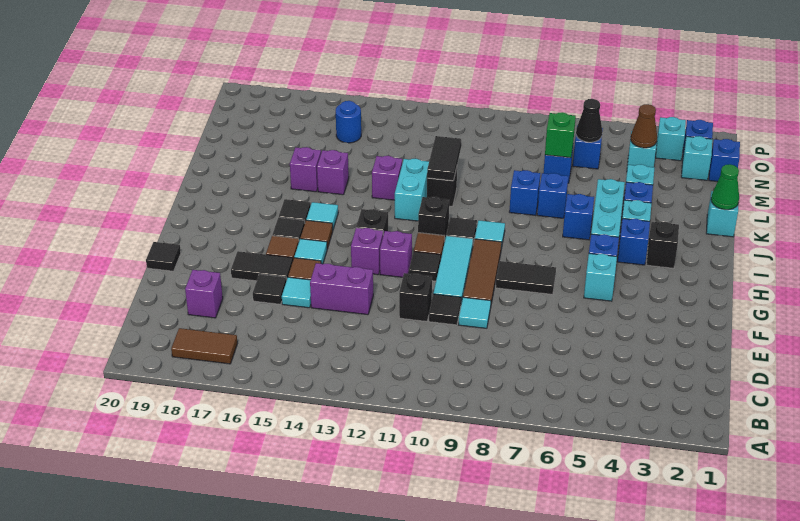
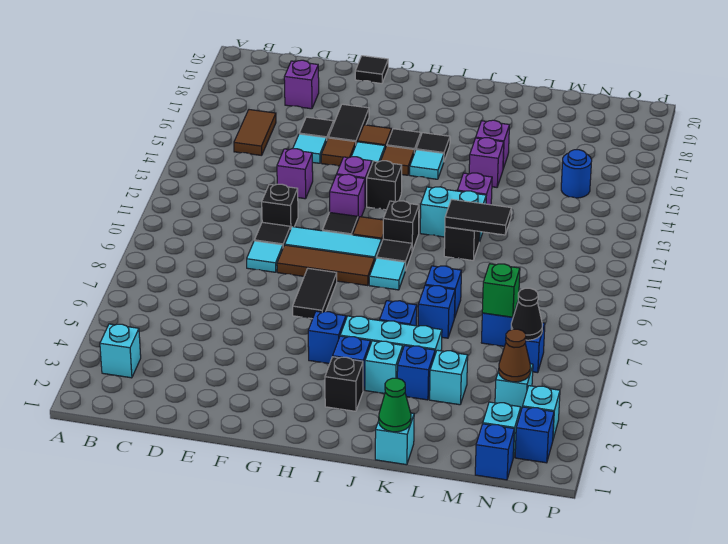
brown 1x2 tile [171,328,237,364] -> brown 1x2 tile moved to [234,110,276,156]
purple 1x2 brick [310,263,373,315] -> purple 1x1 brick [277,149,313,199]
cyan 1x1 brick [584,253,617,301] -> cyan 1x1 brick moved to [100,324,141,378]

